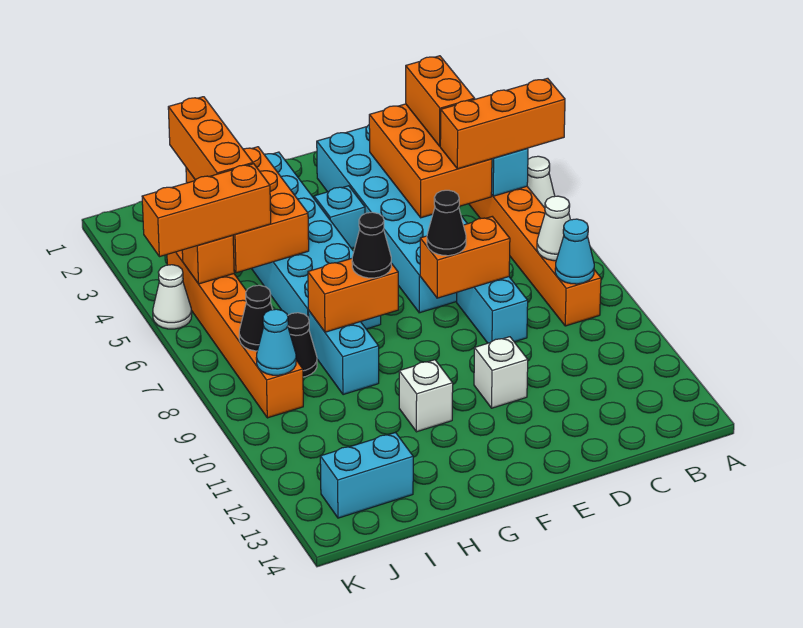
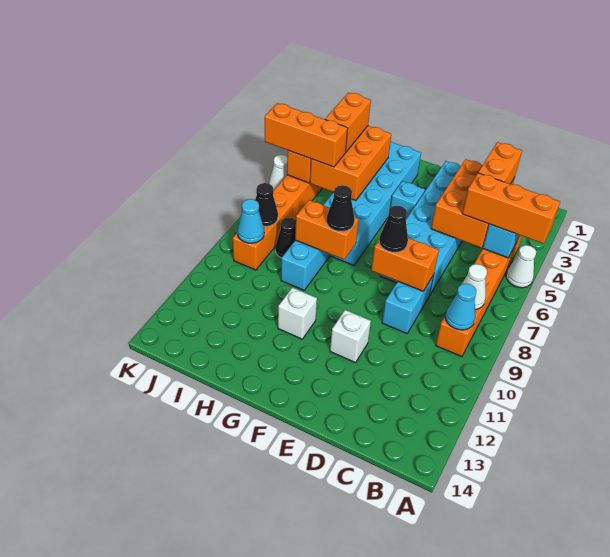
orange 1x3 brick [168,97,253,180] -> orange 1x2 brick [325,92,371,152]
cyan 1x2 brick [320,432,413,518] -> none

